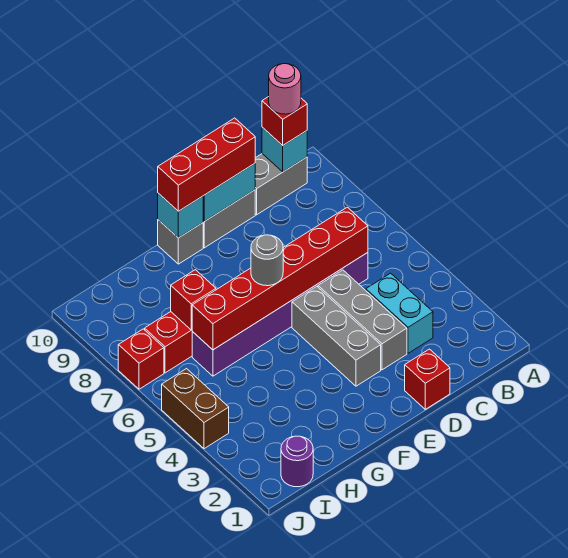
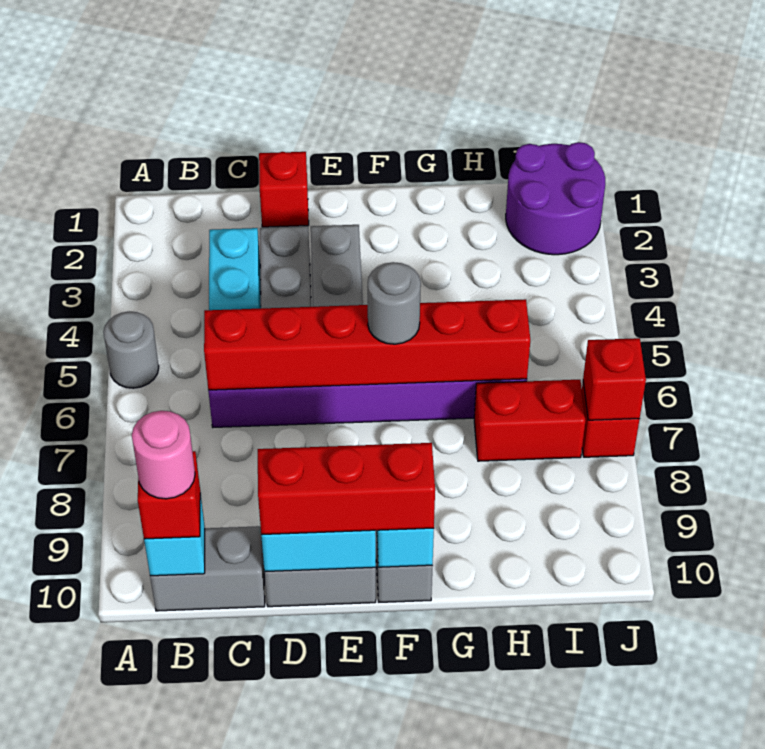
none -> grey 1x1 round brick [104,311,159,388]
red 1x1 brick [171,270,216,330] -> red 1x1 brick moved to [583,338,646,420]
purple 1x1 round brick [281,436,313,487] -> purple 2x2 round brick [506,142,605,255]
brown 1x2 brick [162,369,229,449] -> none

